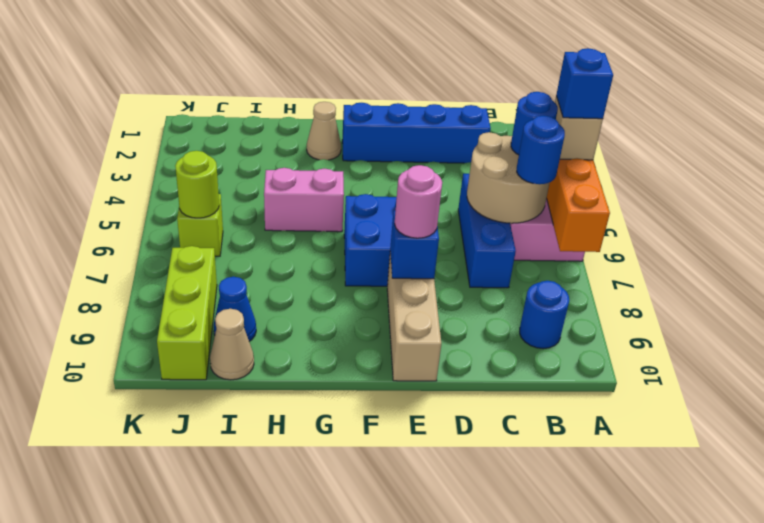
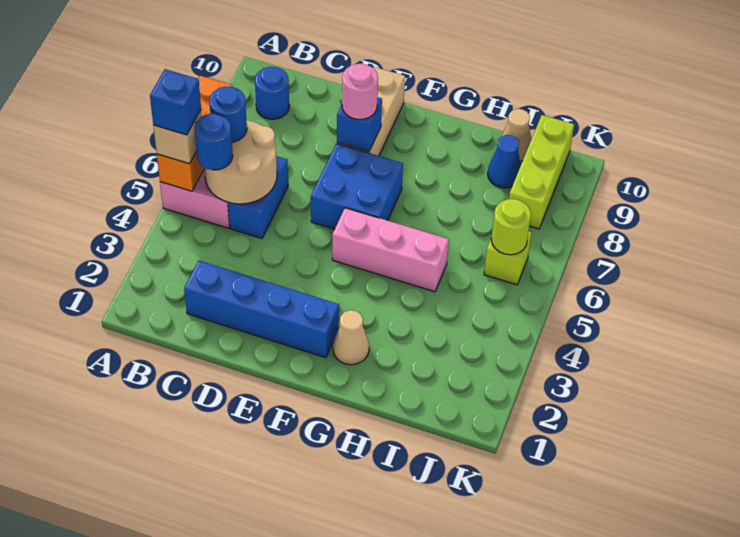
blue 1x3 brick [458,174,516,288] -> blue 1x2 brick [228,156,288,239]
pink 1x2 brick [264,168,344,232] -> pink 1x3 brick [332,208,449,292]

